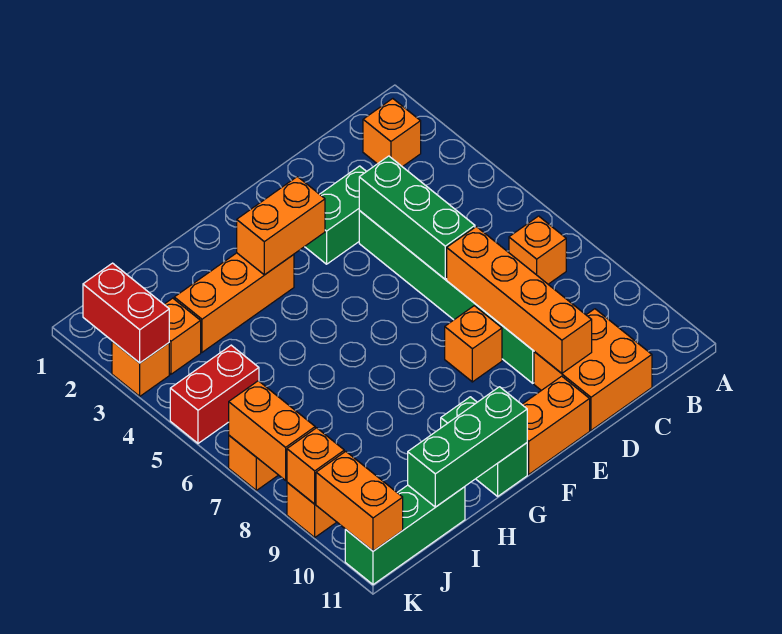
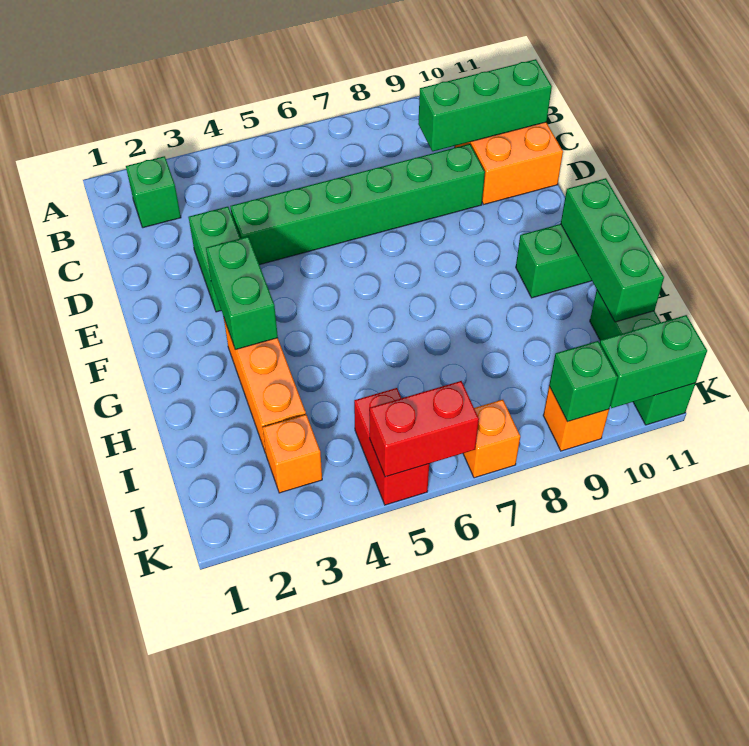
orange 1x1 brick [363,99,421,167] -> green 1x1 brick [126,156,181,228]
orange 1x1 brick [509,216,566,284] -> none
green 1x3 brick [359,156,475,279] -> green 1x3 brick moved to [418,59,552,151]
orange 1x4 brick [447,227,592,373] -> none
orange 1x1 brick [445,306,502,382] -> none
orange 1x2 brick [522,376,590,474] -> none
orange 1x2 brick [237,177,325,275] -> green 1x2 brick [206,237,278,350]
red 1x2 brick [83,263,169,363] -> red 1x2 brick moved to [370,381,479,477]
orange 1x1 brick [112,341,169,396] -> none
orange 1x2 brick [229,381,315,480] -> none
orange 1x1 brick [287,428,344,504] -> green 1x1 brick [549,341,618,422]
orange 1x2 brick [316,451,403,551] -> green 1x2 brick [600,315,707,408]

